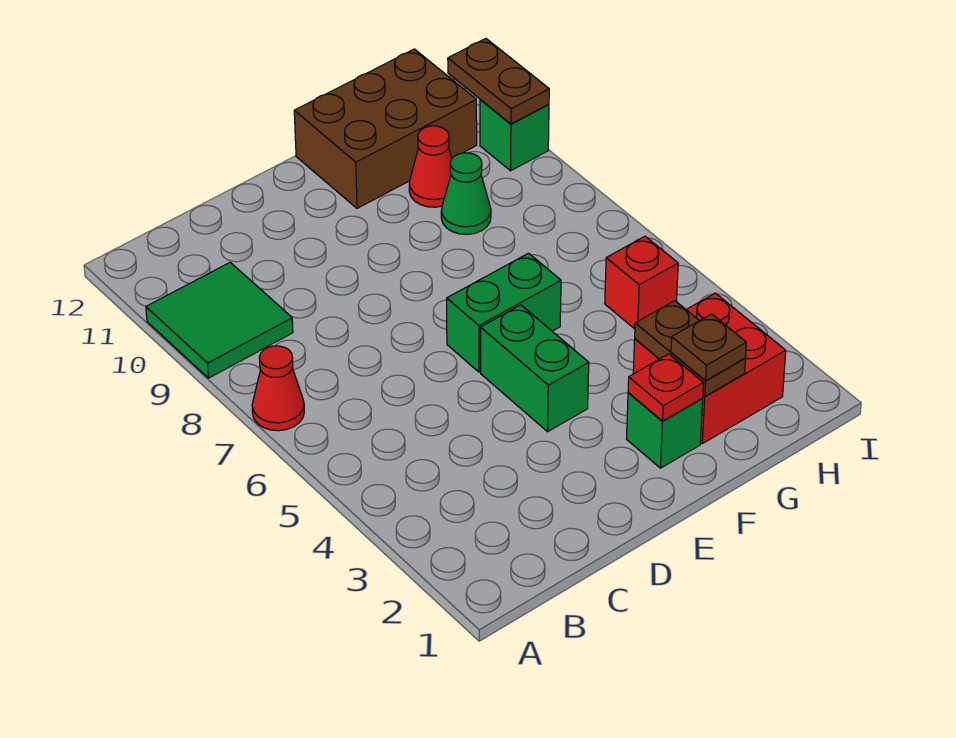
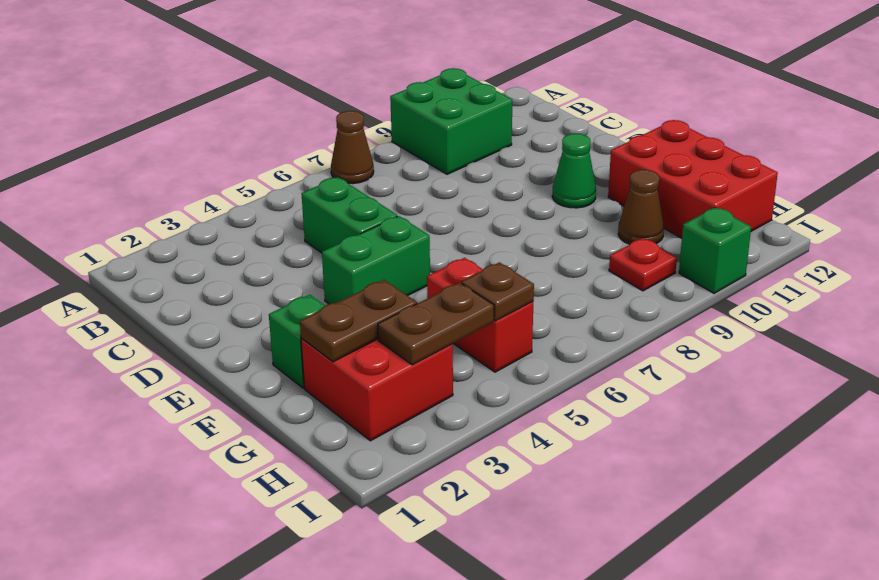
red 1x1 cone [252,346,304,431] -> brown 1x1 cone [331,111,374,184]
green 2x2 tile [146,263,293,378] -> green 2x2 brick [390,68,512,174]
green 1x2 brick [447,253,561,372] -> green 1x2 brick moved to [301,177,397,253]
red 1x1 plate [628,354,704,421] -> red 1x1 plate moved to [609,238,677,291]
brown 2x3 brick [294,49,477,208] -> red 2x3 brick [608,120,778,238]
brown 1x1 plate [671,314,746,381] -> brown 1x1 plate moved to [461,262,534,321]
green 1x1 cone [441,153,491,234] -> green 1x1 cone moved to [552,133,596,208]
red 1x1 cone [409,126,452,207] -> brown 1x1 cone [618,170,664,244]
red 1x1 brick [605,236,678,329] -> red 1x2 brick [427,258,533,372]
brown 1x2 plate [448,39,549,124] -> brown 1x2 plate moved to [378,283,494,365]

